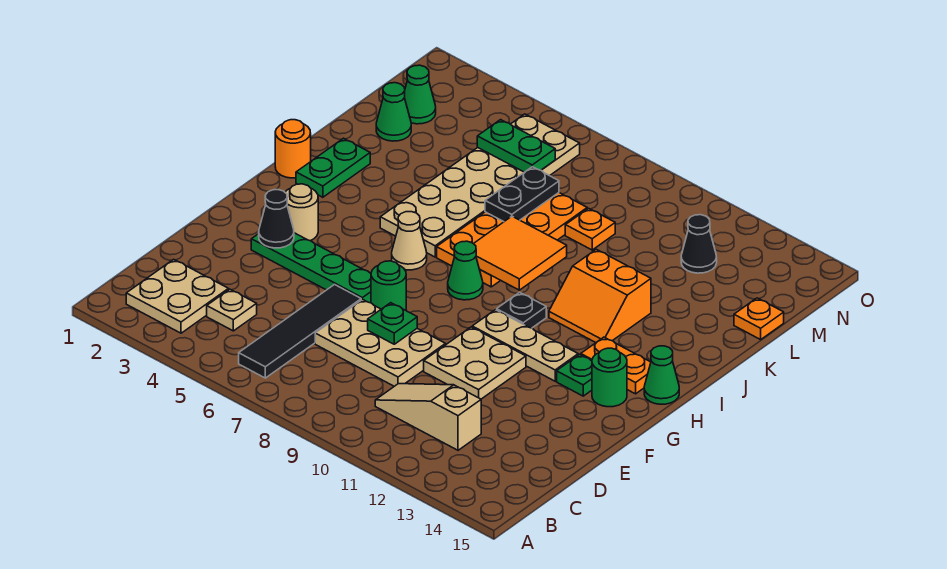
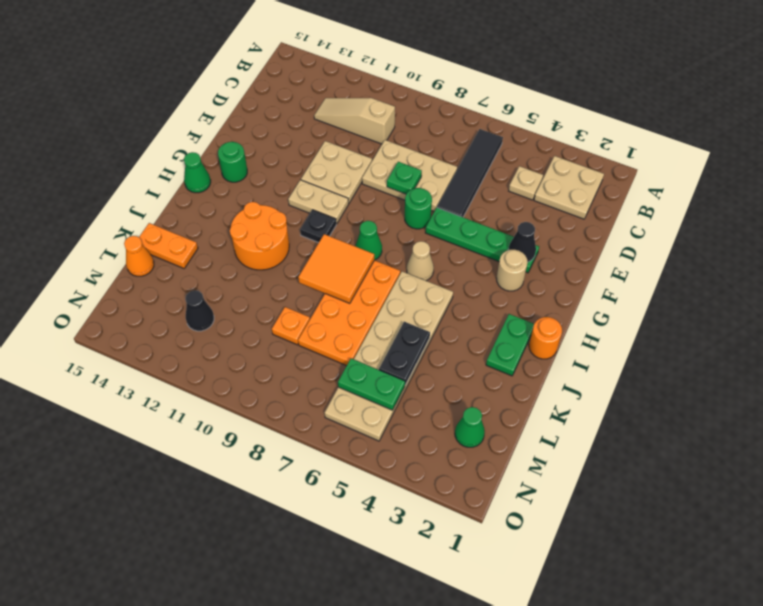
tan 1x3 slope [375,384,481,450] -> tan 1x3 slope turned to [314,98,395,144]
tan 1x3 plate [472,310,578,381] -> tan 1x2 plate [288,180,349,224]
green 1x1 plate [557,354,592,396] -> none
orange 1x2 plate [581,337,651,394] -> orange 1x2 plate moved to [139,223,198,268]
orange 2x2 slope [549,249,651,343] -> orange 2x2 round brick [230,202,289,270]
black 1x2 plate [485,167,559,222] -> black 1x2 plate moved to [379,322,430,385]
green 1x1 cone [376,83,411,141] -> none
orange 1x1 plate [734,298,784,340] -> orange 1x1 cone [124,236,154,276]

